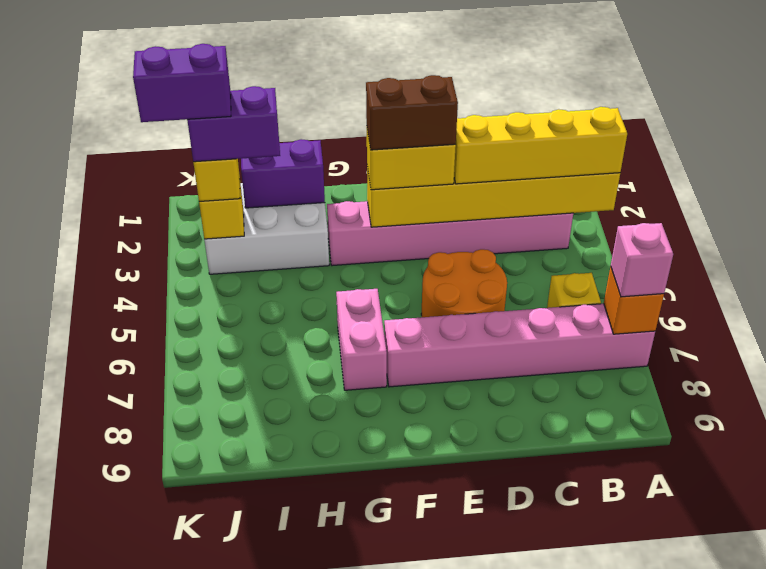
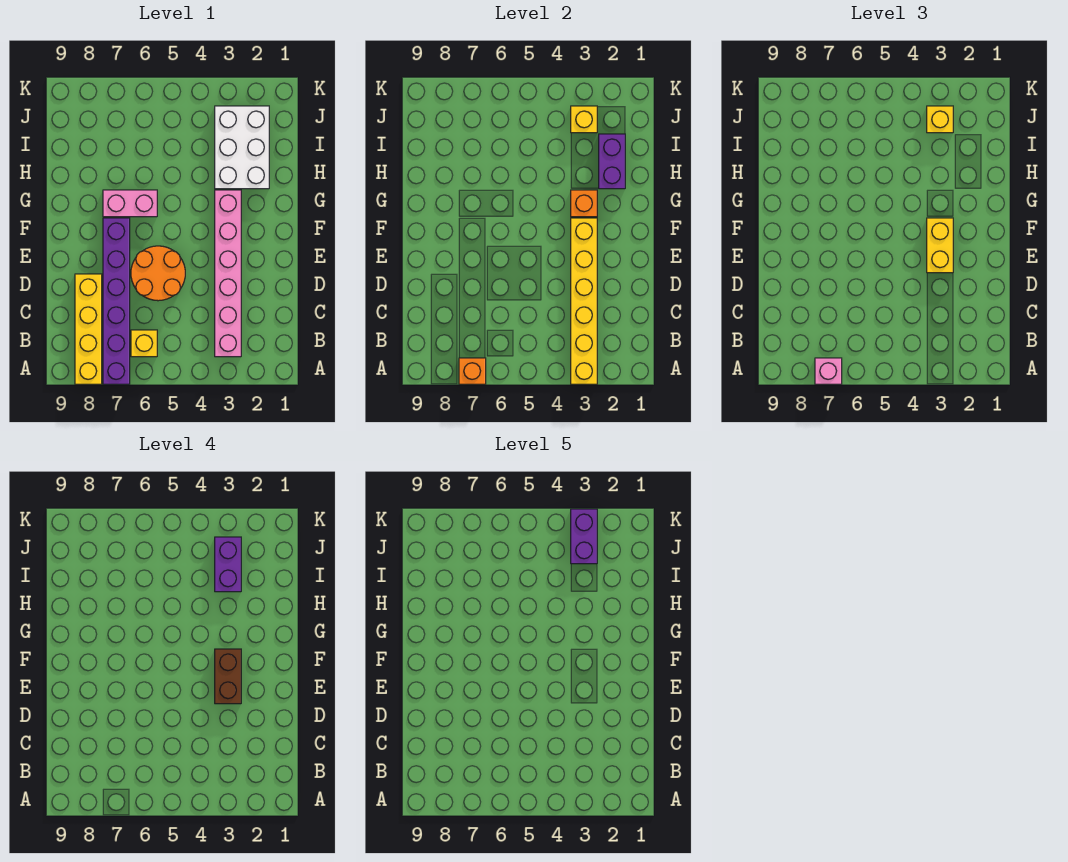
yellow 1x4 brick [454,107,627,184] -> yellow 1x4 brick moved to [75,274,102,384]
pink 1x6 brick [384,304,655,387] -> purple 1x6 brick [103,218,130,384]
none -> orange 1x1 brick [571,190,597,217]

